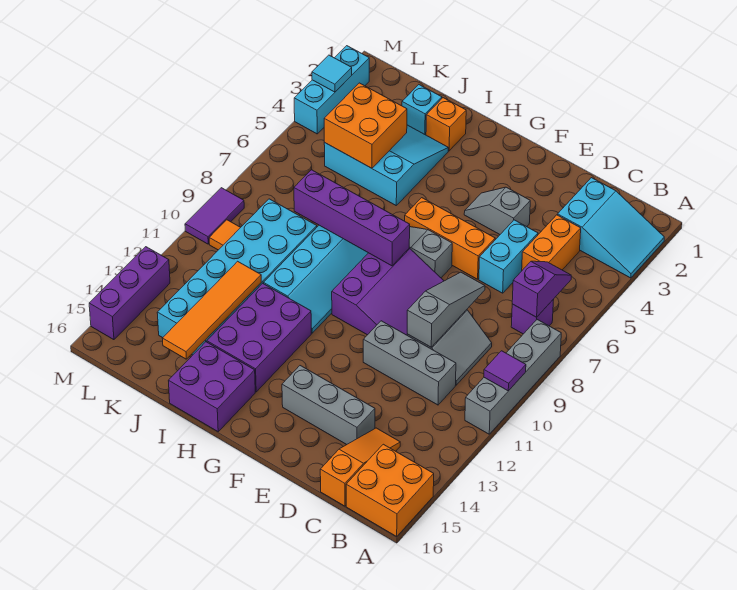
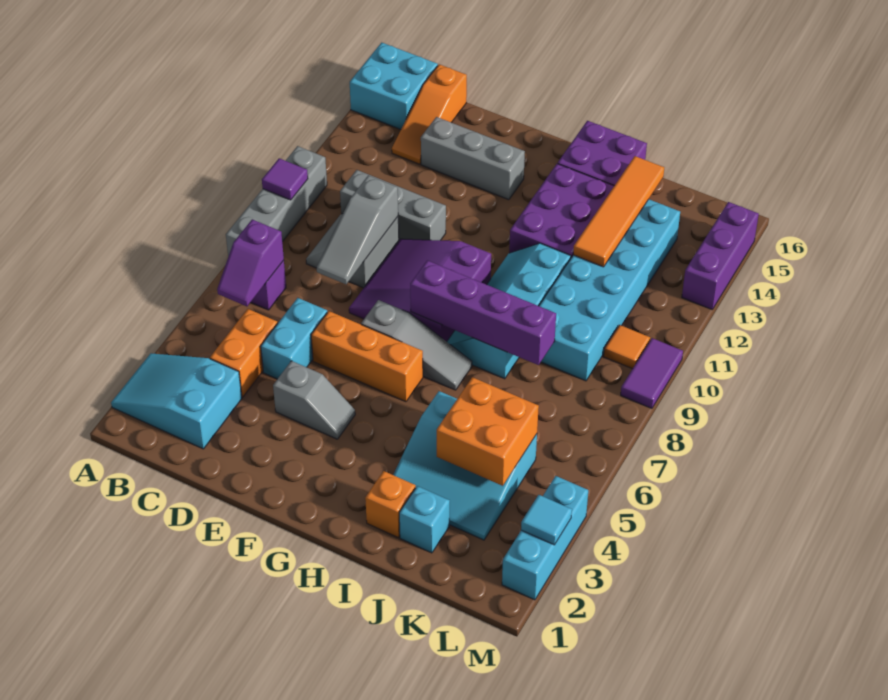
orange 2x2 brick [346,444,434,536] -> cyan 2x2 brick [350,43,438,129]

